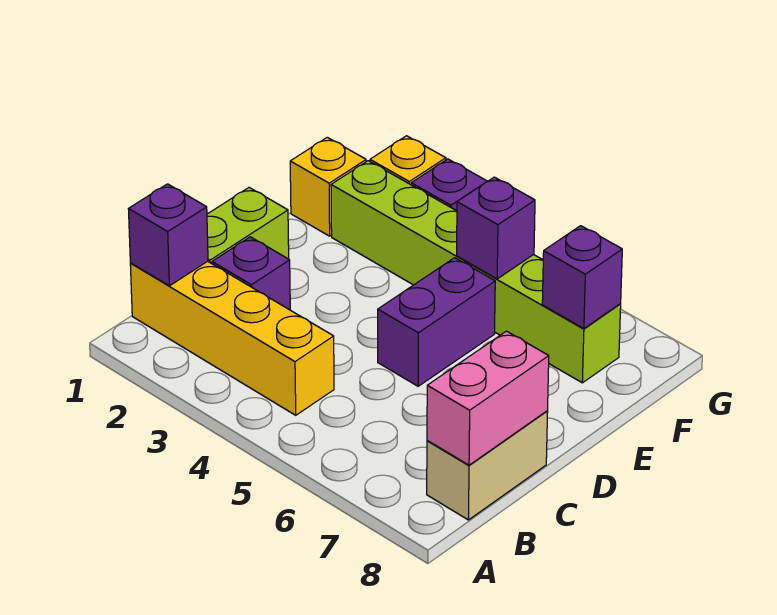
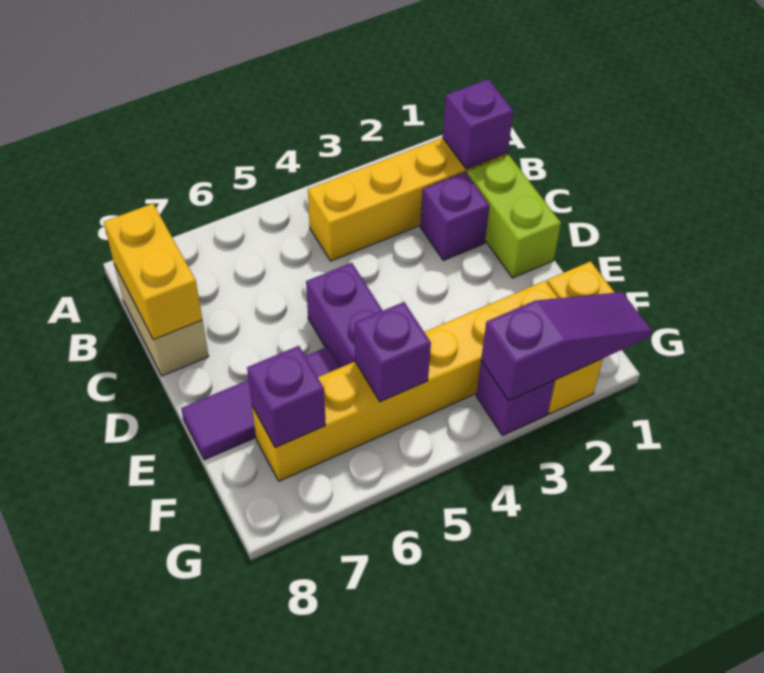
pink 1x2 brick [427,331,549,465] -> yellow 1x2 brick [104,204,202,340]
none -> purple 1x3 tile [181,347,341,460]
lime 1x6 brick [331,161,621,383] -> yellow 1x6 brick [252,281,558,481]
none -> purple 1x3 slope [481,292,652,401]

